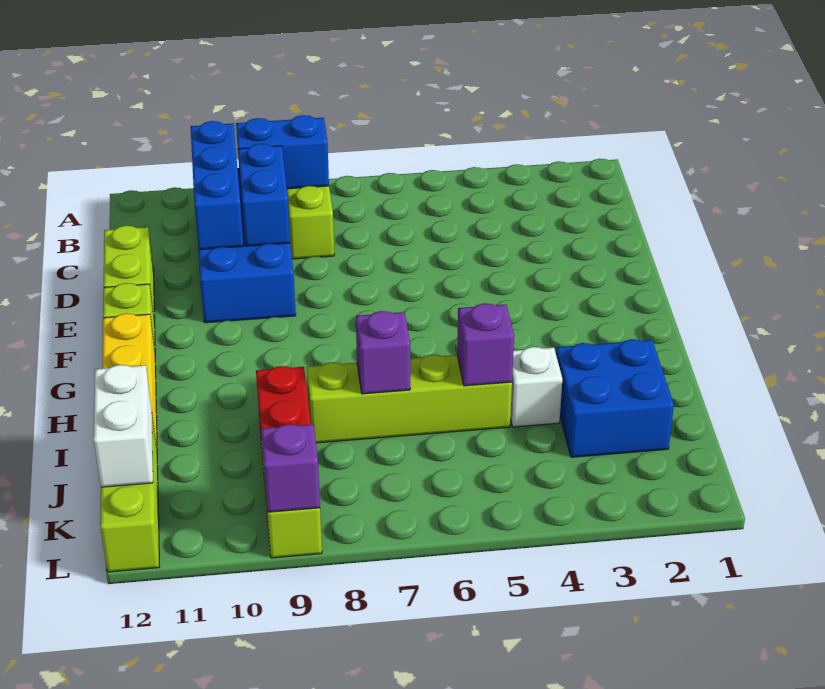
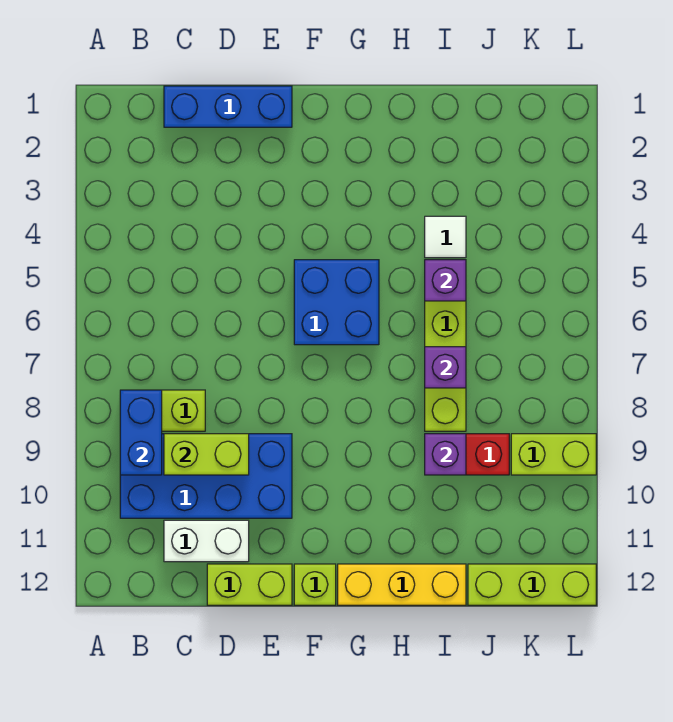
blue 1x3 brick [191,121,243,250] -> blue 1x3 brick moved to [164,86,292,127]
blue 1x2 brick [238,144,290,246] -> lime 1x2 brick [164,434,249,475]
blue 2x2 brick [556,339,674,457] -> blue 2x2 brick moved to [294,260,379,345]
white 1x1 brick [510,347,562,427] -> white 1x1 tile [425,216,466,258]
white 1x2 brick [94,365,153,487] -> white 1x2 brick moved to [164,520,249,562]
purple 1x1 brick [261,424,320,512] -> purple 1x1 brick moved to [425,434,466,475]

